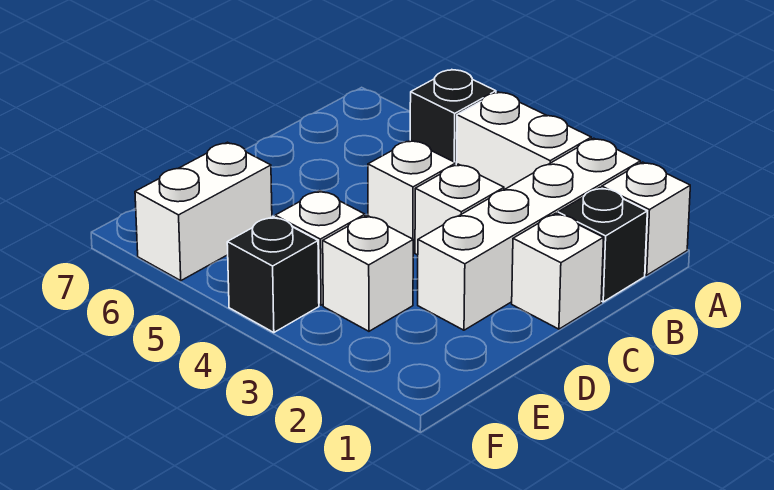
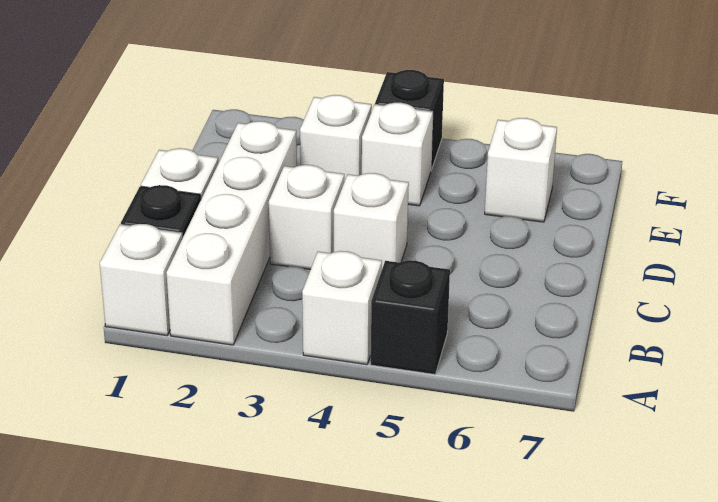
white 1x2 brick [456,92,591,190] -> white 1x1 brick [302,251,382,365]
white 1x2 brick [135,142,272,281] -> white 1x1 brick [485,118,557,222]

